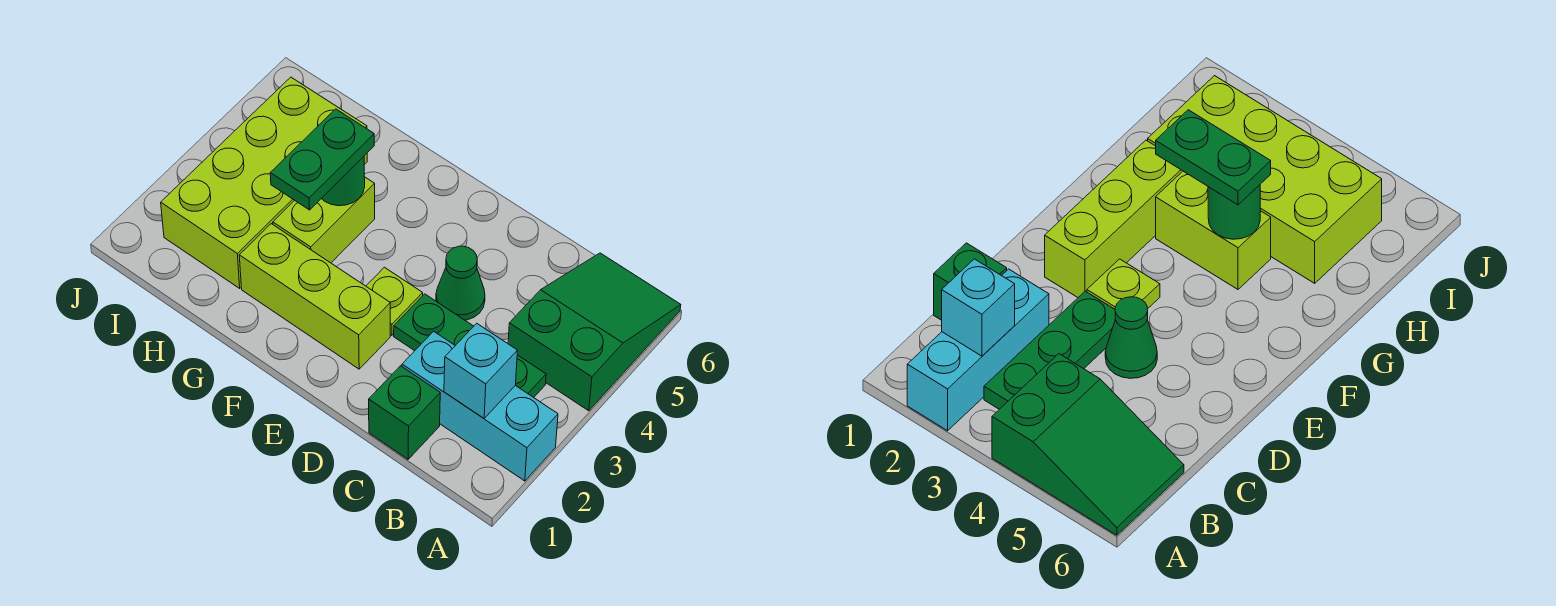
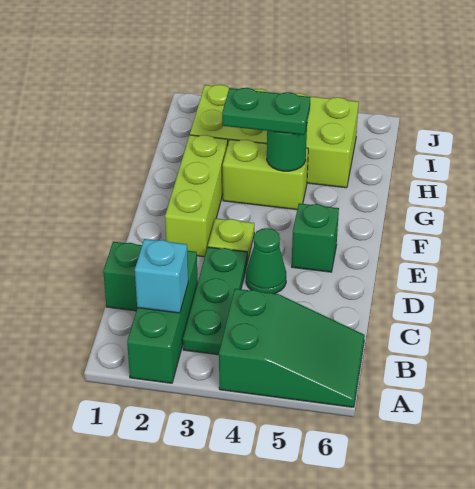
cyan 1x3 brick [402,331,558,481] -> green 1x3 brick [127,251,198,383]
none -> green 1x1 brick [292,203,339,272]

